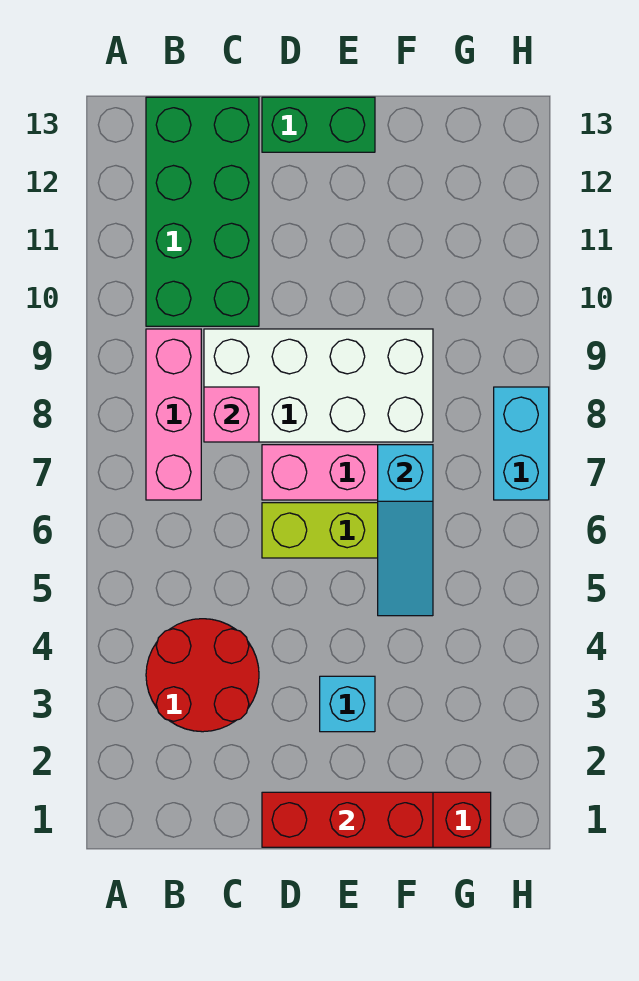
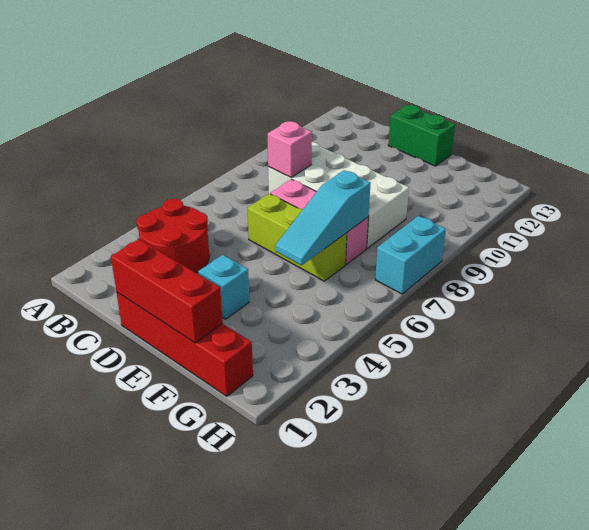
pink 1x3 brick [146,329,201,500] -> none
green 2x4 brick [146,97,259,326] -> none

